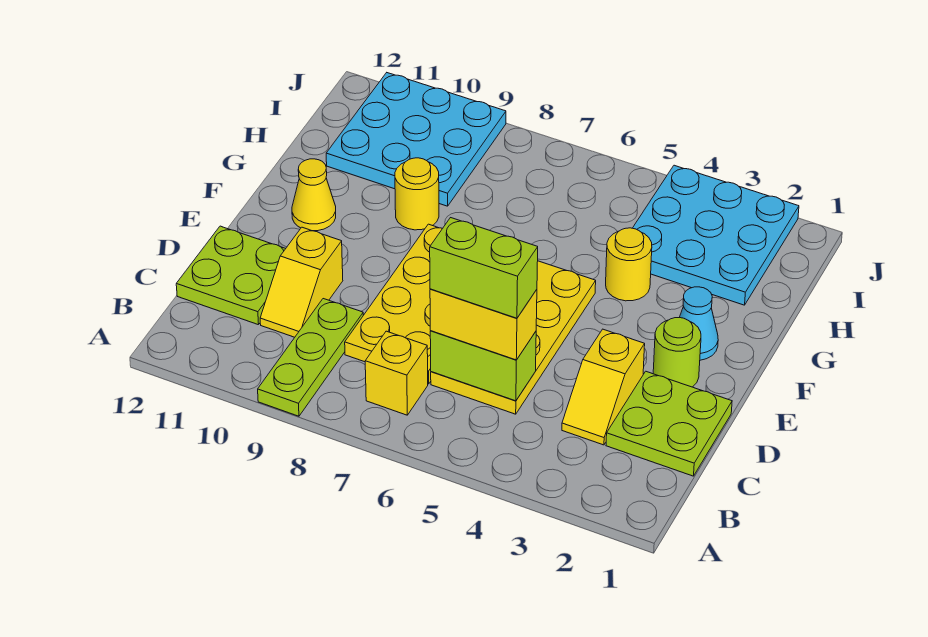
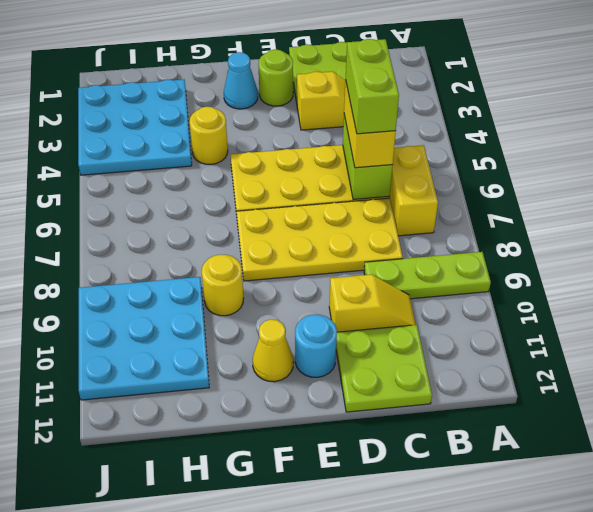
yellow 1x1 brick [365,331,428,415] -> yellow 1x2 brick [389,145,438,236]
none -> cyan 1x1 round brick [295,315,337,377]

